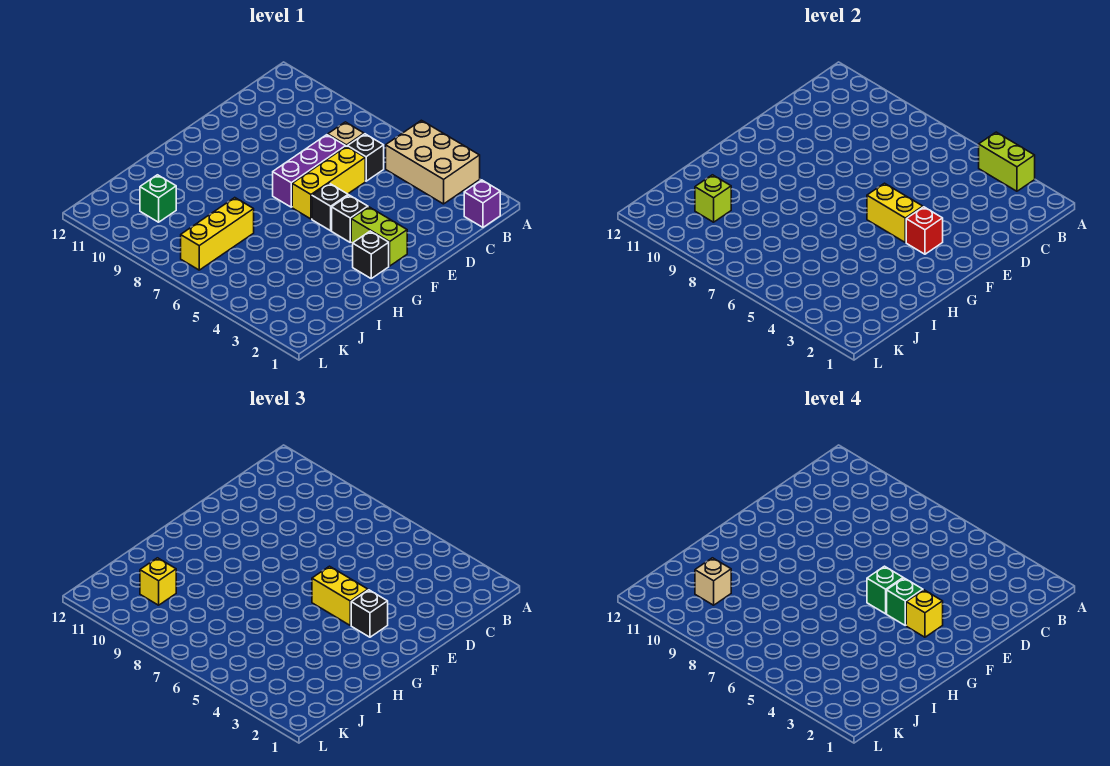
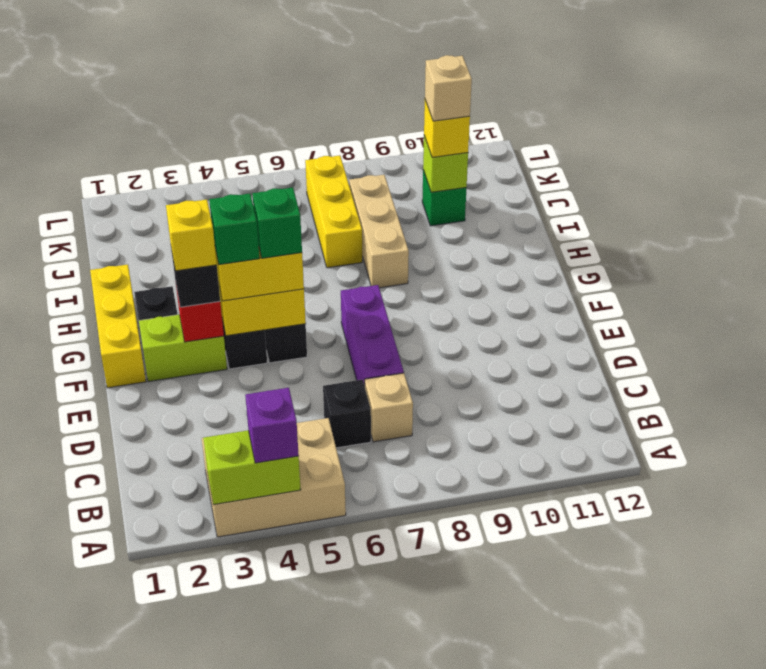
purple 1x1 brick [464,180,500,227] -> purple 1x1 brick moved to [245,388,299,463]
yellow 1x3 brick [292,146,365,219] -> yellow 1x3 brick moved to [90,264,146,388]
none -> tan 1x3 brick [349,175,409,288]

